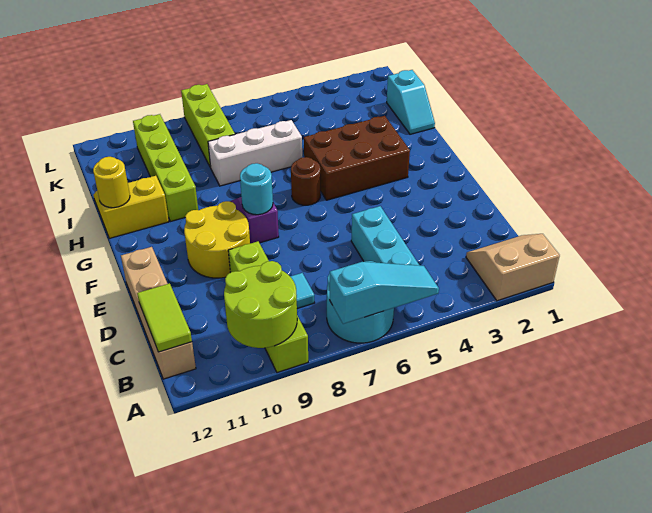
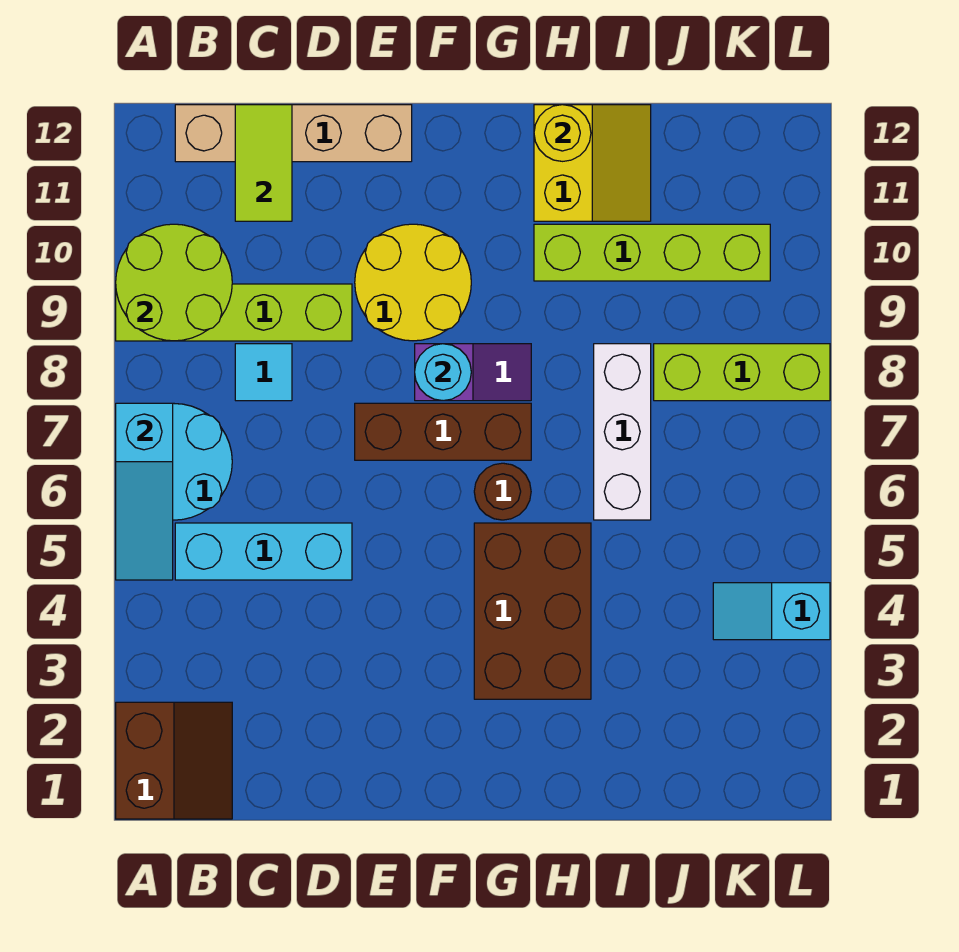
tan 2x2 slope [466,234,560,301] -> brown 2x2 slope [116,702,232,819]
lime 1x2 tile [137,283,192,352] -> lime 1x2 tile turned to [235,105,292,221]
none -> brown 1x3 brick [355,403,531,460]
cyan 1x2 slope [387,70,435,134] -> cyan 1x2 slope moved to [713,583,830,640]

